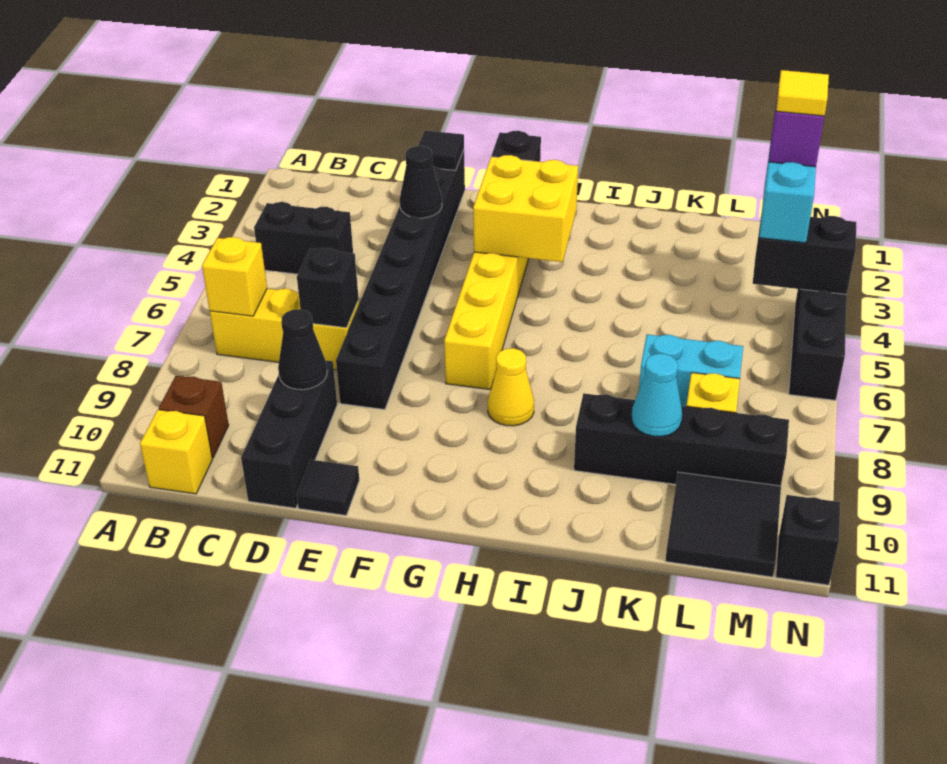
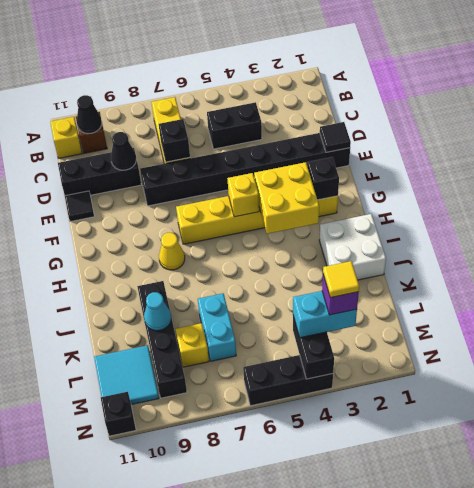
black 1x2 brick [254,202,353,274] -> black 1x2 brick turned to [207,102,262,149]
yellow 1x1 brick [202,237,267,316] -> yellow 1x1 brick moved to [227,173,259,217]
black 1x1 cone [400,146,442,218] -> black 1x1 cone moved to [77,95,102,134]
none -> white 2x2 brick [319,214,386,280]
black 2x2 tile [665,472,781,577] -> cyan 2x2 tile [94,345,159,405]

